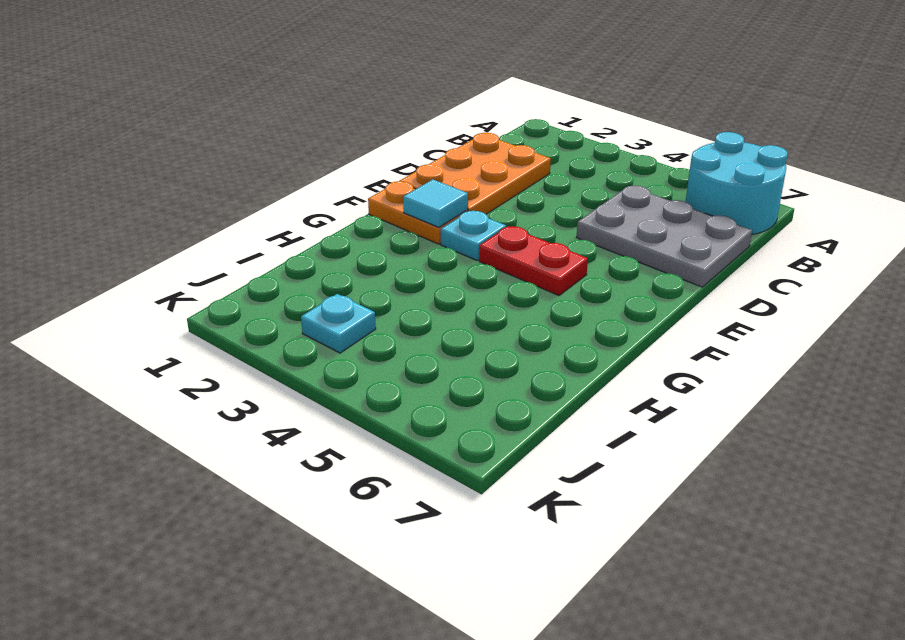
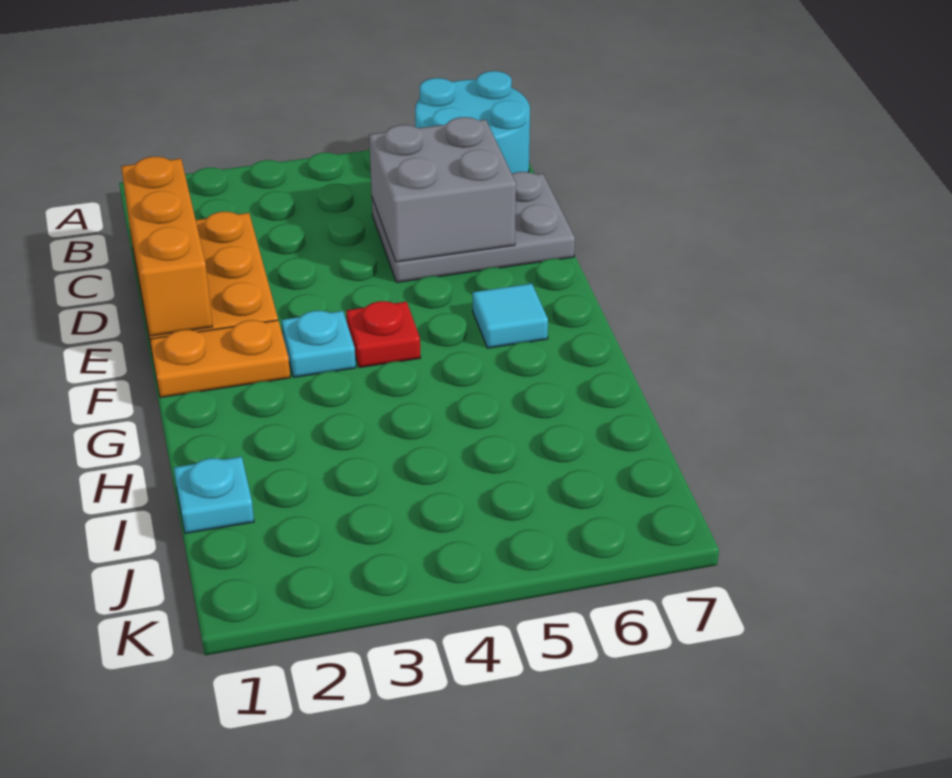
none -> orange 1x3 brick [121,156,213,336]
none -> grey 2x2 brick [369,117,516,262]
cyan 1x1 tile [403,179,468,227] -> cyan 1x1 tile moved to [473,283,548,348]
red 1x2 plate [479,226,588,296] -> red 1x1 plate [346,301,421,368]
cyan 1x1 plate [301,294,376,353] -> cyan 1x1 plate moved to [174,457,254,533]

